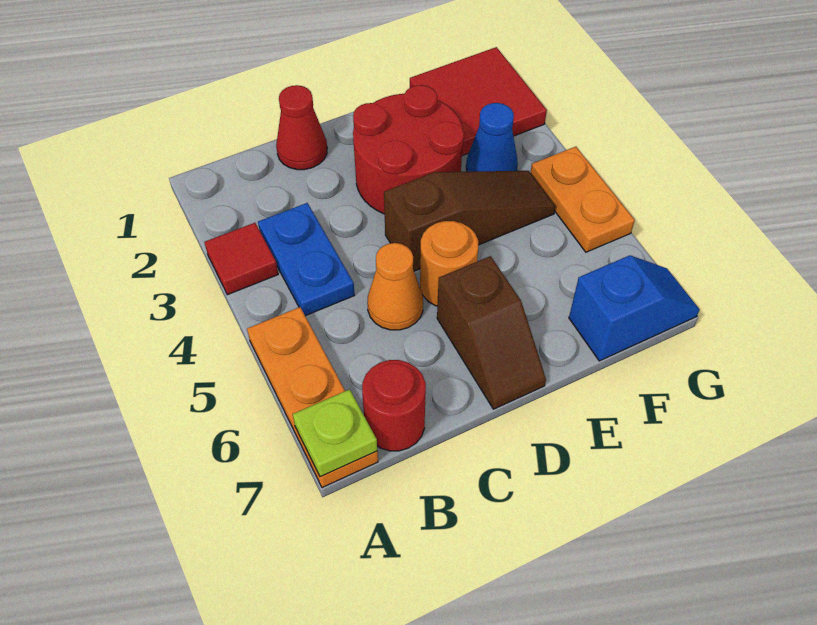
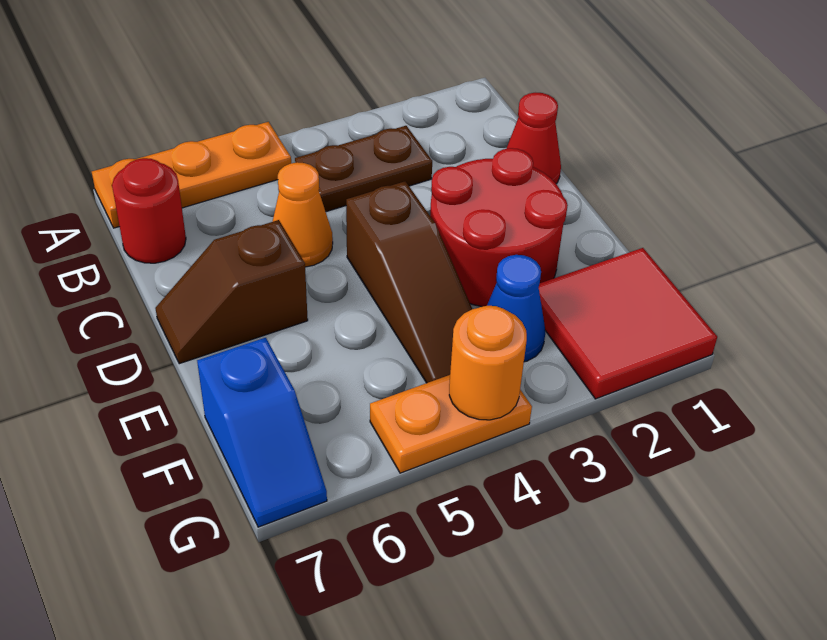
red 1x1 tile [204,223,278,295] -> none
lime 1x1 plate [293,389,377,477] -> none
blue 1x2 plate [258,203,355,316] -> brown 1x2 plate [295,126,432,212]
orange 1x1 round brick [420,221,478,306] -> orange 1x1 round brick moved to [449,306,527,420]

